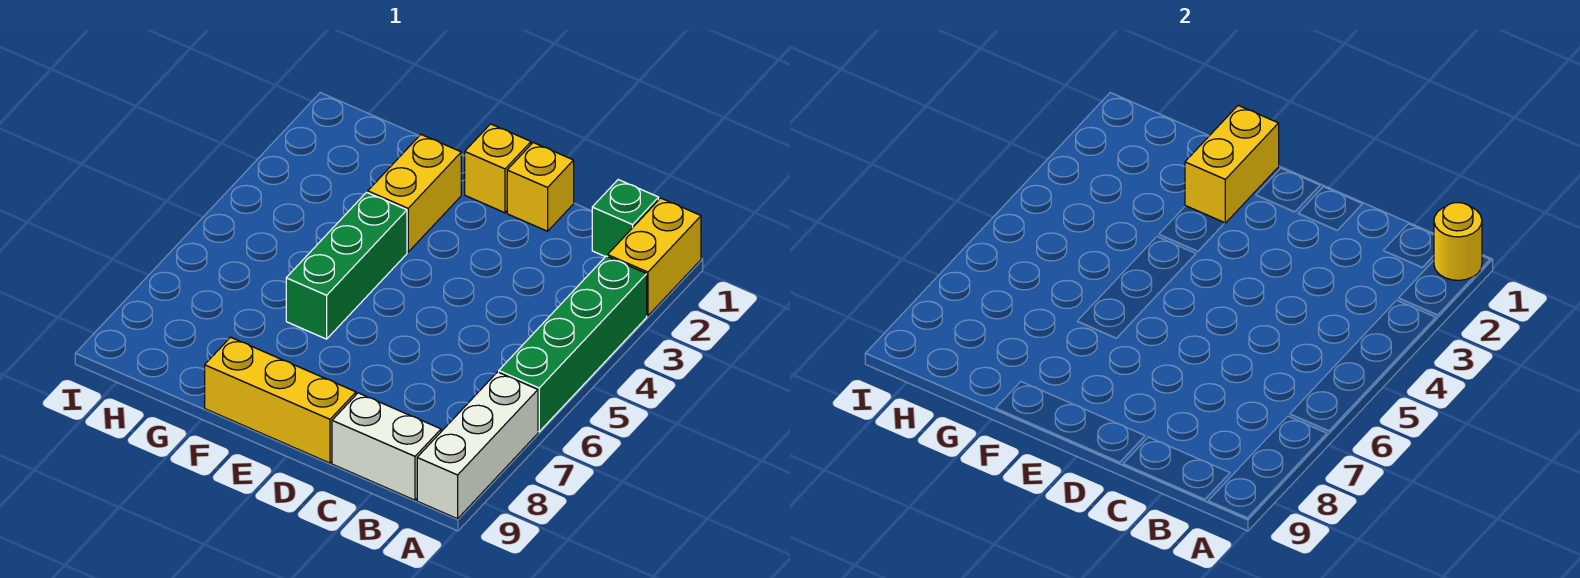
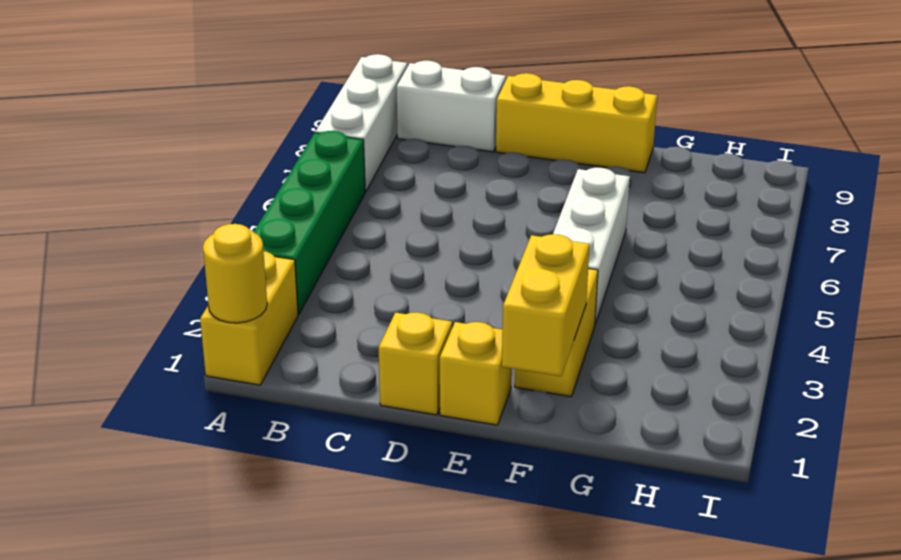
green 1x1 brick [592,180,659,257] -> none
green 1x3 brick [286,192,407,339] -> white 1x3 brick [553,168,630,324]

